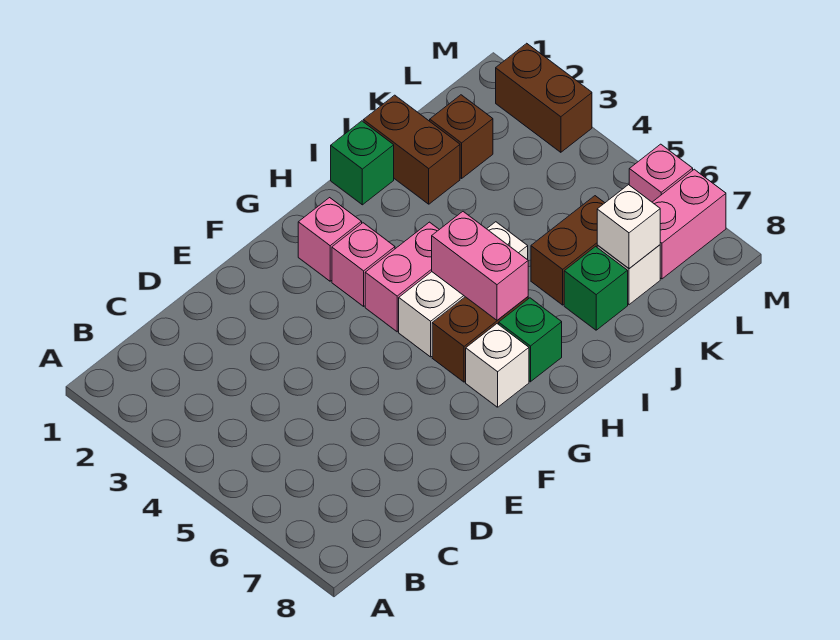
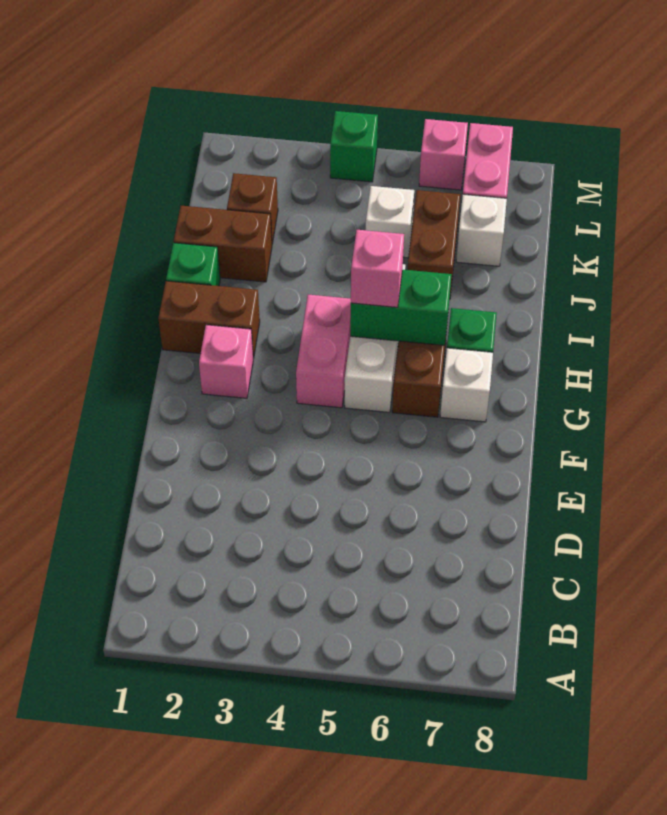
pink 1x1 brick [332,223,395,306] -> pink 1x1 brick moved to [351,230,404,307]
pink 1x2 brick [432,212,528,320] -> green 1x2 brick [350,269,452,345]
green 1x1 brick [564,246,628,330] -> green 1x1 brick moved to [330,111,378,182]
white 1x1 brick [597,185,660,268] -> white 1x1 brick moved to [366,186,414,258]
brown 1x2 brick [496,43,592,152] -> brown 1x2 brick moved to [158,281,260,358]

